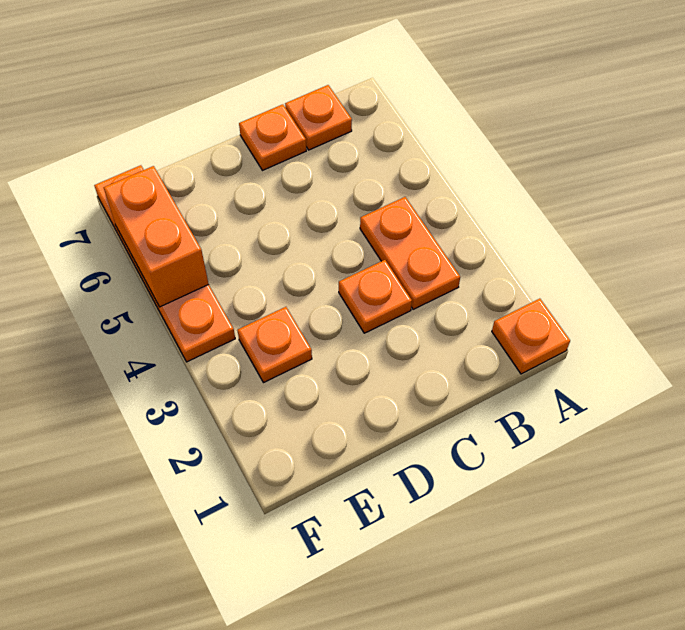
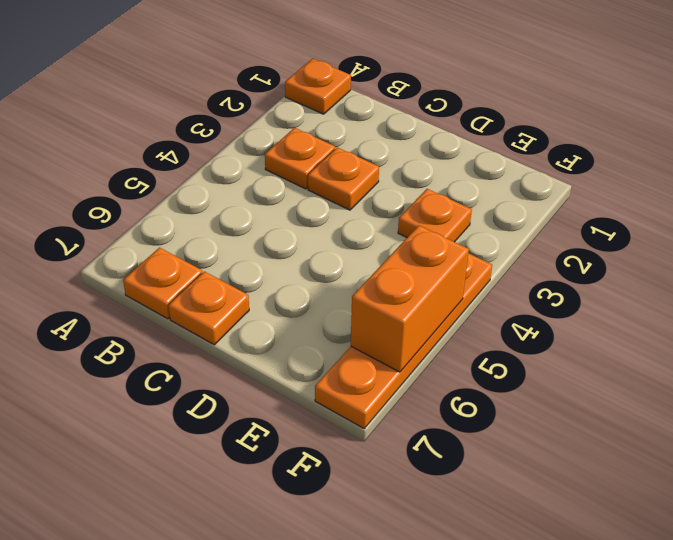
orange 1x2 plate [360,197,460,310] -> orange 1x1 plate [265,128,335,189]

